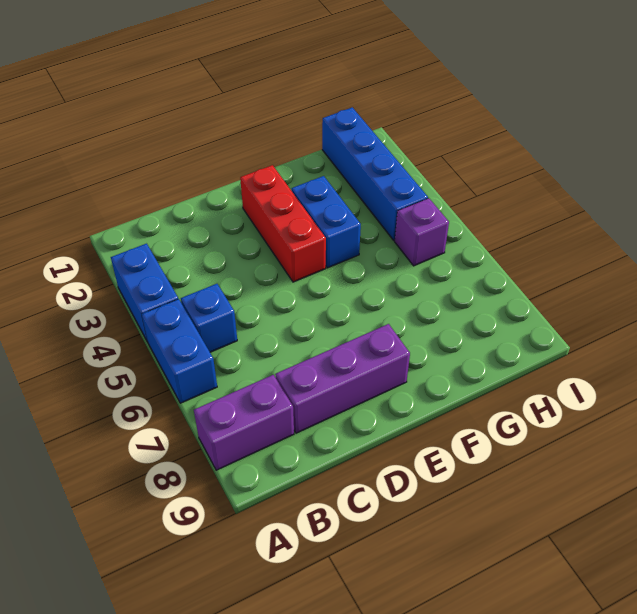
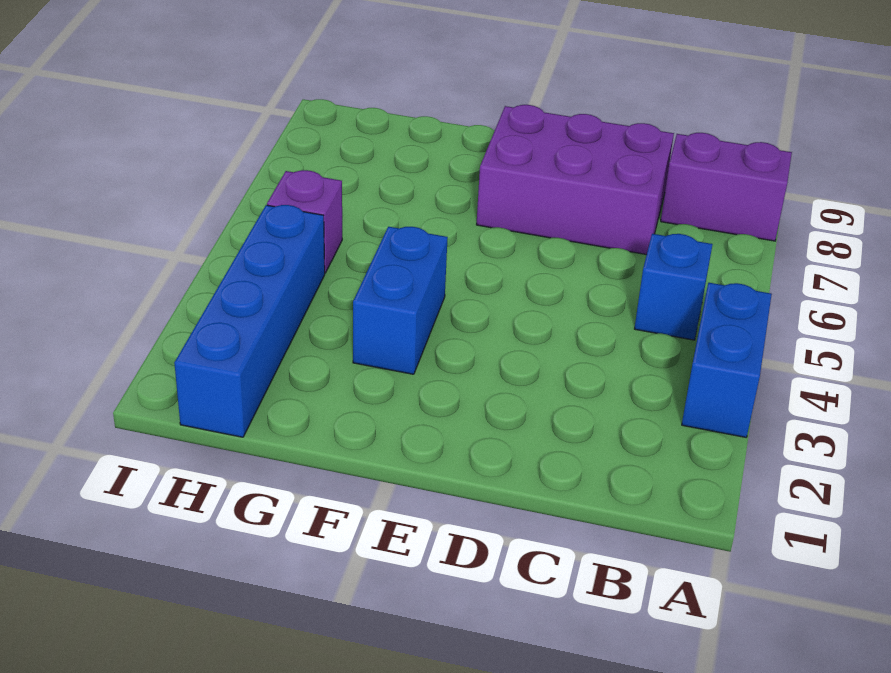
blue 1x2 brick [142,299,217,403] -> none
purple 1x3 brick [275,324,410,433] -> purple 2x3 brick [476,105,674,255]
red 1x3 brick [240,165,326,282] -> none

